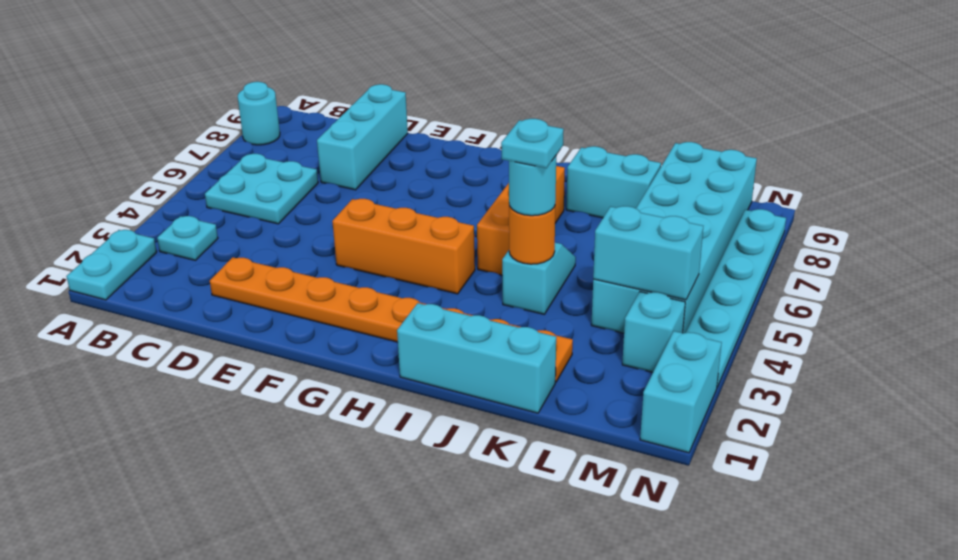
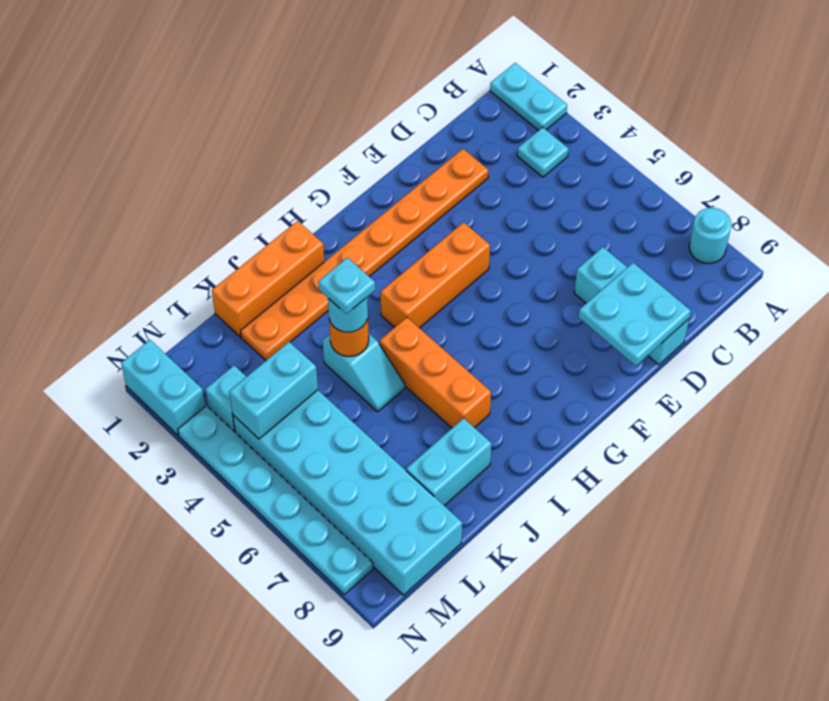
cyan 2x2 plate [205,154,318,224] -> cyan 2x2 plate moved to [579,263,691,366]
cyan 1x3 brick [397,303,556,413] -> orange 1x3 brick [212,221,324,337]

